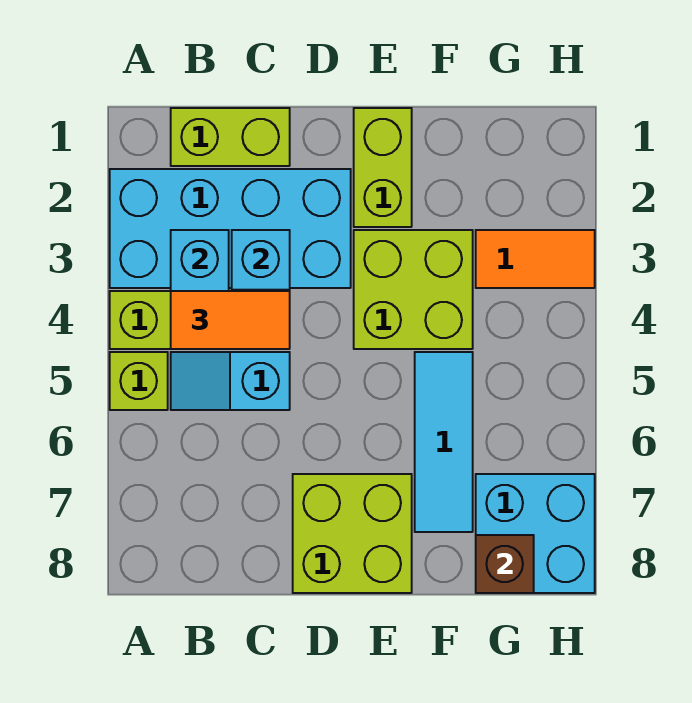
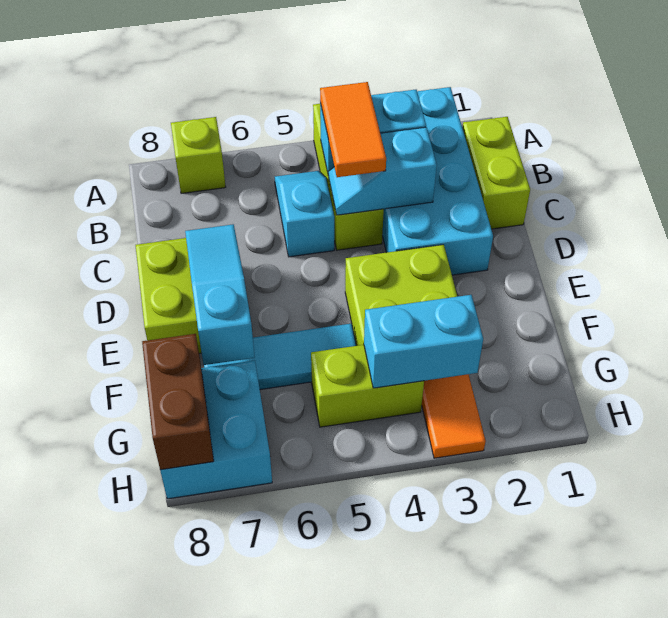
lime 1x1 brick [110,352,168,410] -> lime 1x1 brick moved to [171,117,226,193]
none -> cyan 1x3 slope [185,224,255,365]
lime 1x2 brick [354,108,412,227] -> lime 1x2 brick moved to [311,345,424,427]
none -> cyan 1x2 brick [364,295,483,388]
brown 1x1 brick [476,535,534,593] -> brown 1x2 brick [142,334,214,470]

